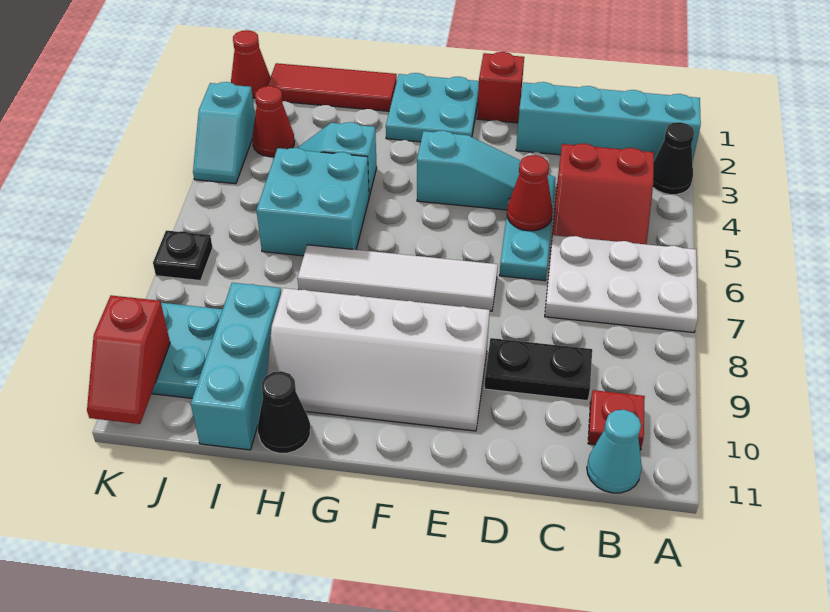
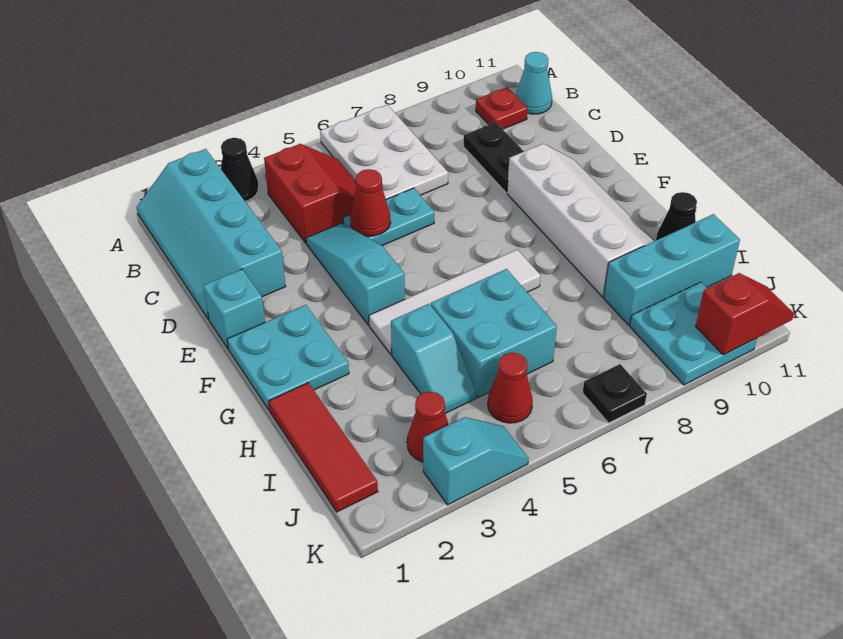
red 1x1 brick [477,52,524,123] -> cyan 1x1 brick [203,269,265,348]
white 1x4 tile [297,245,498,311] -> white 1x4 tile turned to [369,249,541,354]
red 1x1 cone [231,30,270,98] -> red 1x1 cone moved to [488,353,533,423]

